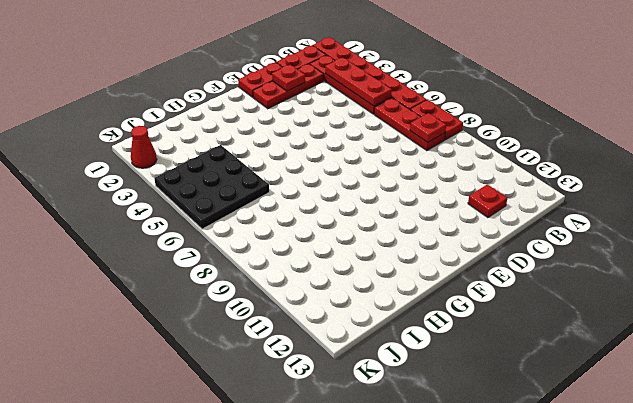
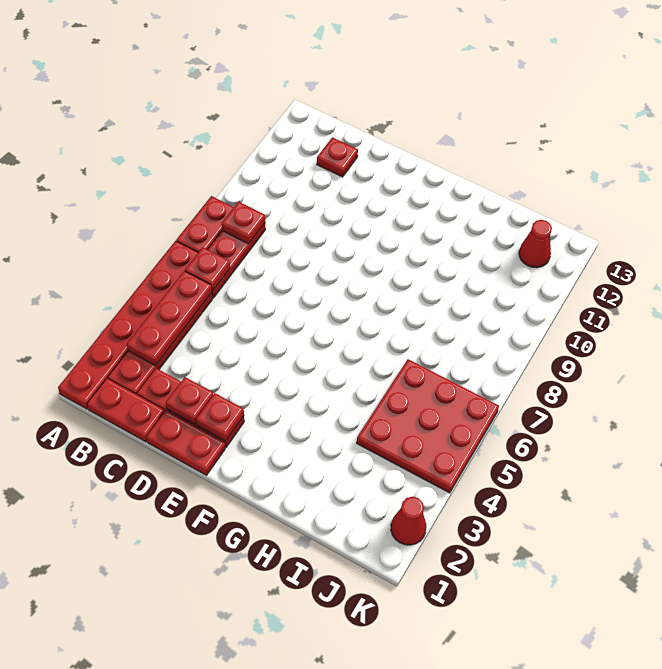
none -> red 1x1 plate [185,247,230,291]
none -> red 1x1 plate [196,393,244,441]
black 3x3 plate [154,145,269,229] -> red 3x3 plate [357,359,499,493]
none -> red 1x1 cone [519,220,552,268]

